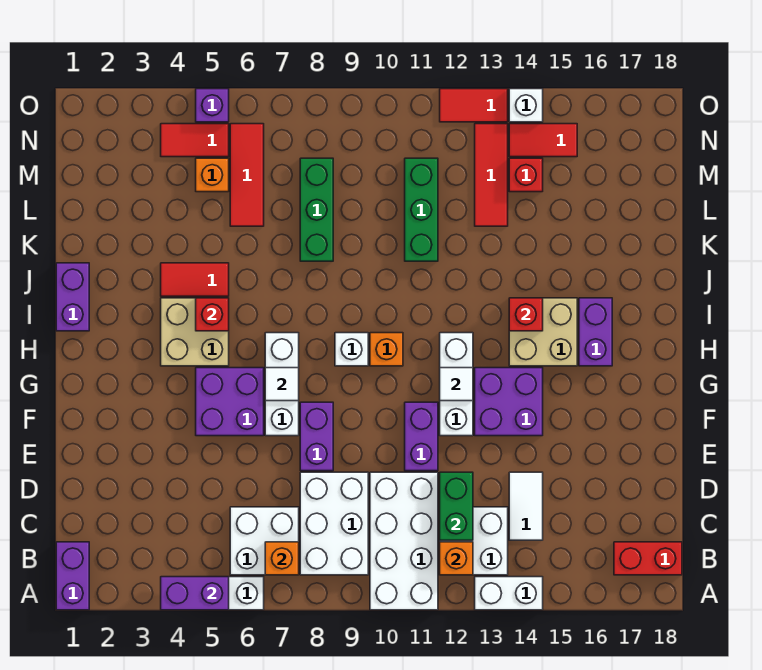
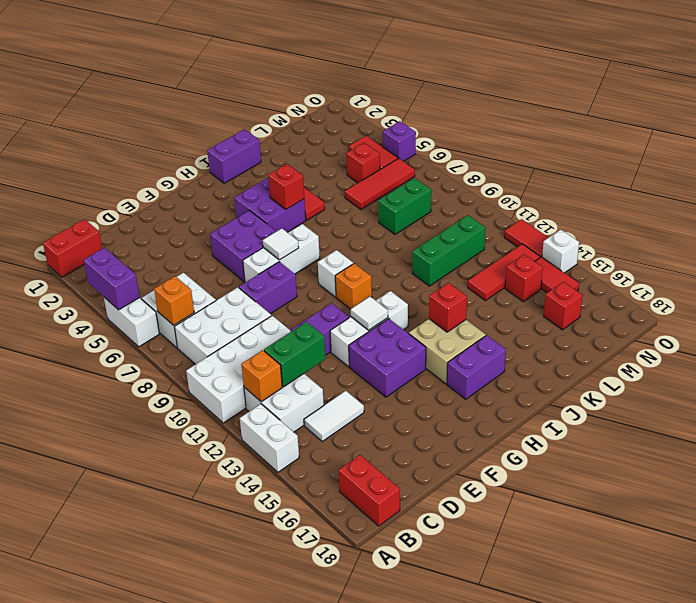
purple 1x2 brick [56,542,89,610] -> red 1x2 brick [43,219,102,277]
tan 2x2 brick [161,298,229,366] -> purple 2x2 brick [234,178,306,232]
green 1x3 brick [300,158,333,261] -> green 1x2 brick [378,178,431,234]
orange 1x1 brick [196,158,229,192] -> red 1x1 brick [346,143,380,183]
none -> red 1x1 brick [544,282,583,330]

